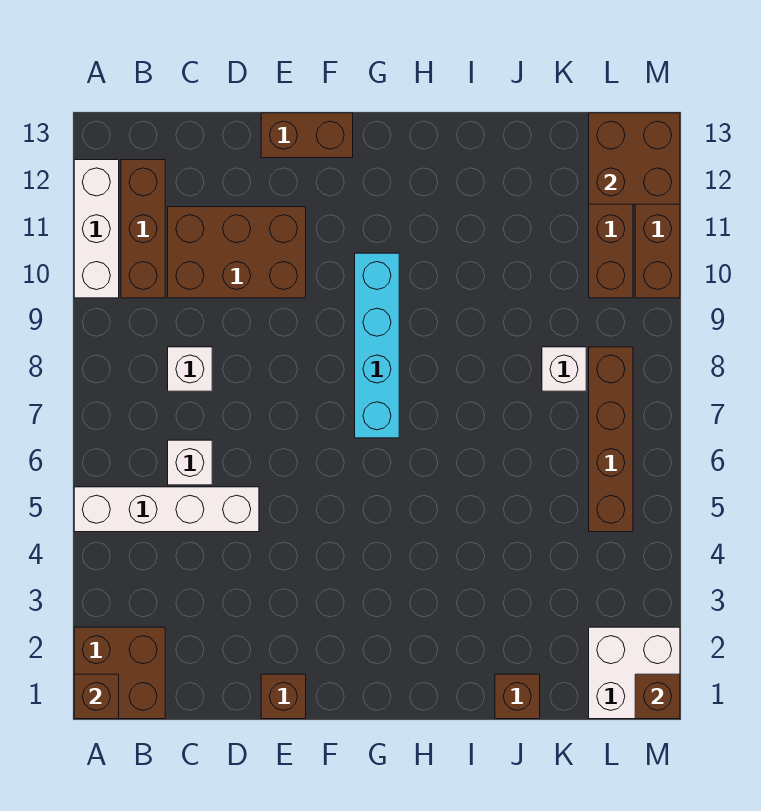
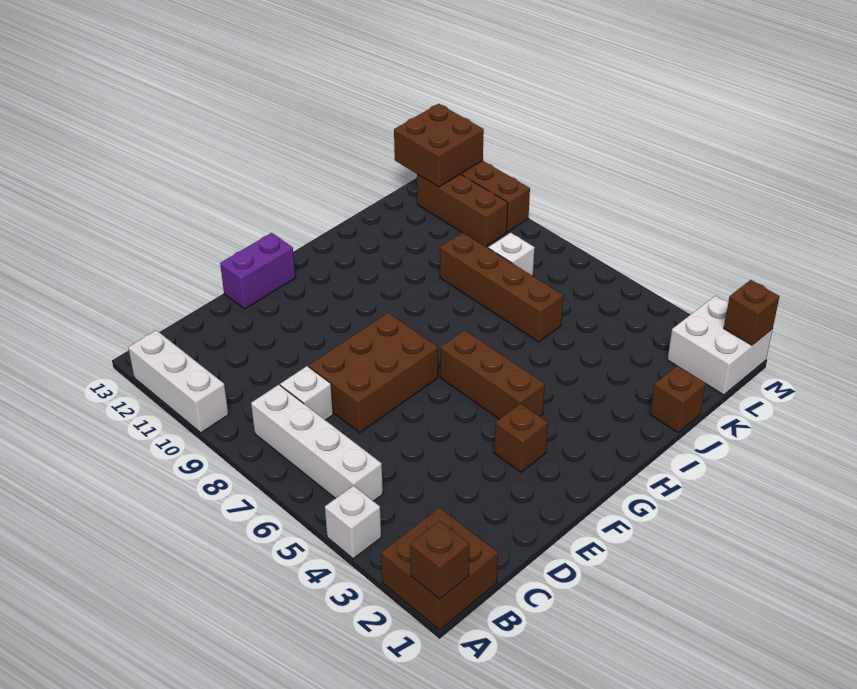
white 1x4 brick [74,487,259,532] -> white 1x4 brick turned to [251,385,383,501]
brown 1x3 brick [121,160,165,298] -> brown 1x3 brick moved to [440,330,545,419]
white 1x1 brick [168,440,212,485] -> white 1x1 brick moved to [325,486,381,559]
brown 2x3 brick [168,207,306,298] -> brown 2x3 brick moved to [309,313,438,433]
brown 1x1 brick [261,674,306,719] -> brown 1x1 brick moved to [494,404,548,472]
brown 1x2 brick [261,113,353,158] -> purple 1x2 brick [220,233,295,309]
cyan 1x4 brick [355,253,399,438] -> none
brown 1x4 brick [589,347,633,532] -> brown 1x4 brick moved to [440,233,563,342]

